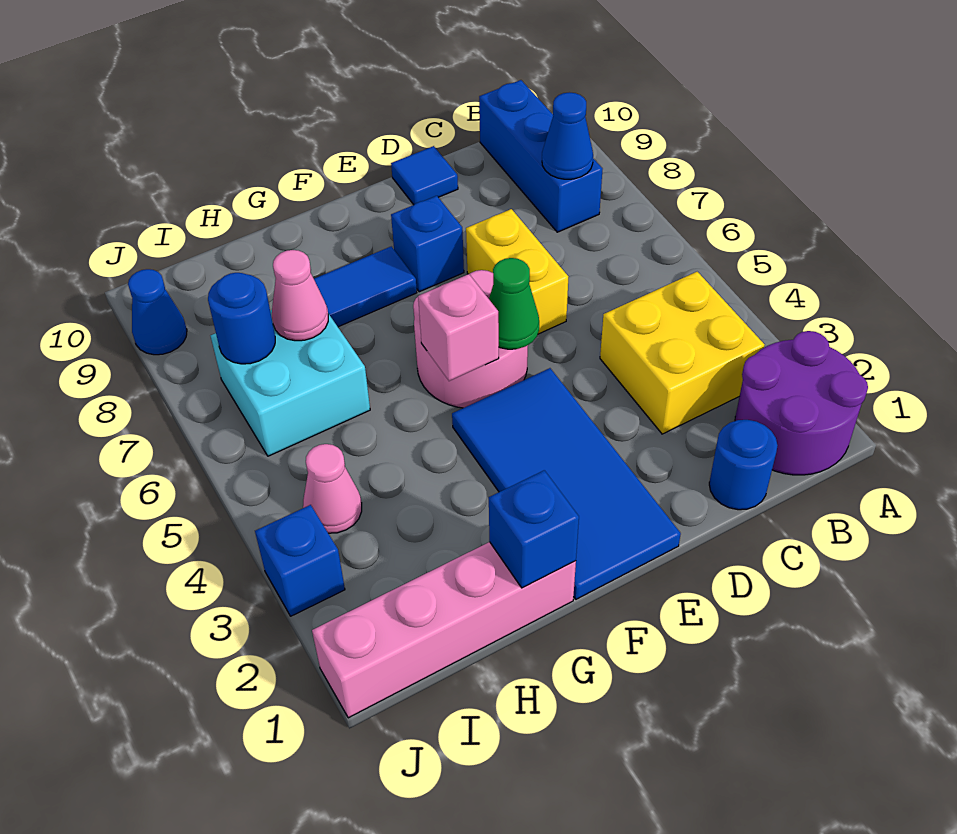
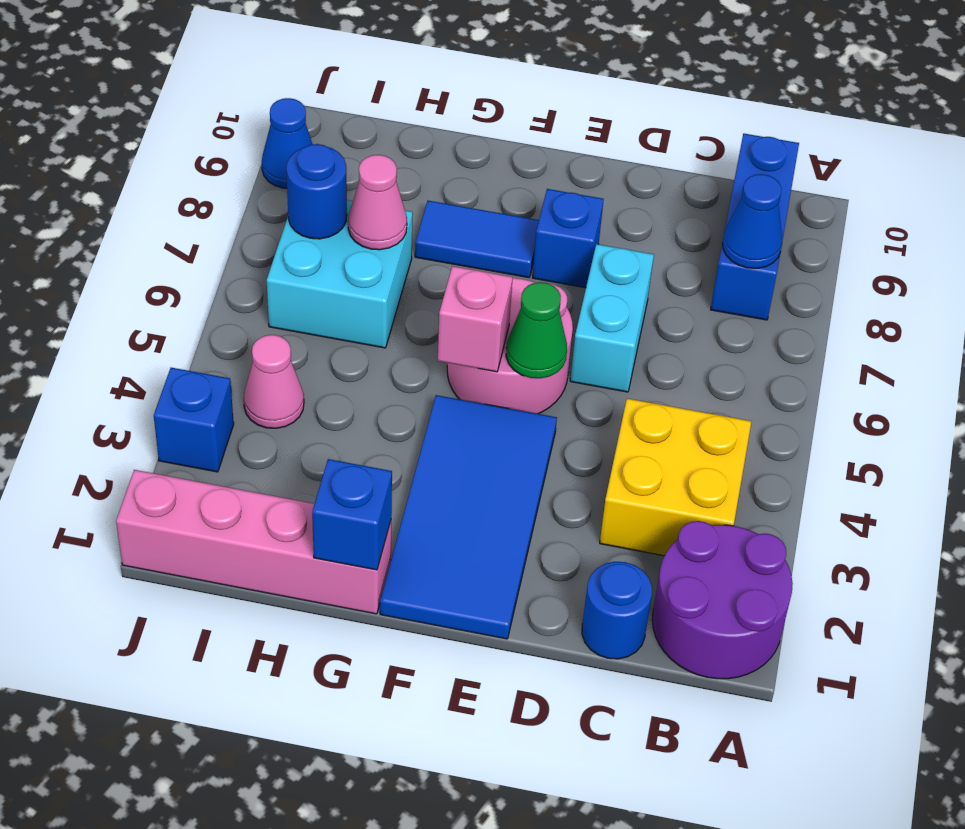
yellow 1x2 brick [466,209,568,334] -> cyan 1x2 brick [570,244,654,392]
blue 1x1 tile [391,146,458,205] -> none

